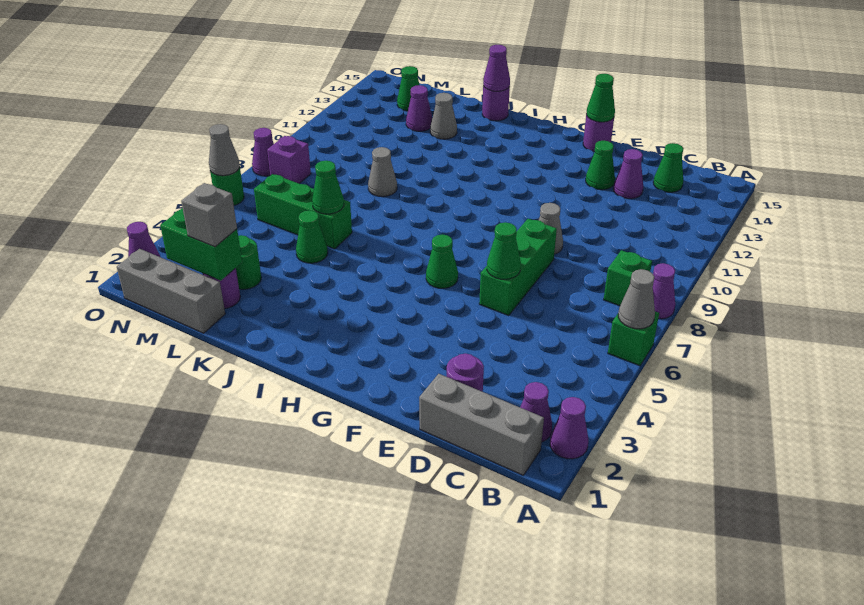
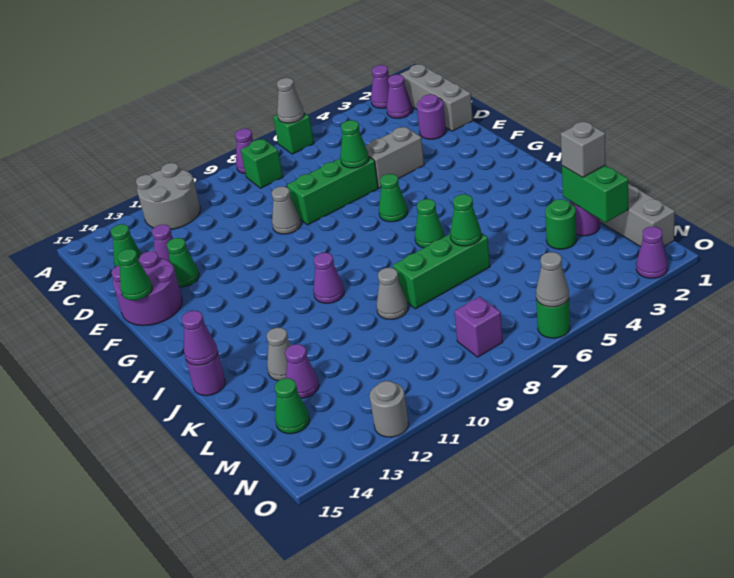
none -> grey 2x2 round brick [136,163,200,229]
none -> grey 1x2 brick [366,126,424,188]
purple 1x1 round brick [583,115,614,152] -> purple 2x2 round brick [111,251,182,326]
green 1x1 cone [296,210,328,263] -> green 1x1 cone moved to [415,199,444,248]
green 1x3 brick [254,174,352,249] -> green 1x3 brick turned to [393,233,490,309]
purple 1x1 cone [252,128,274,176] -> purple 1x1 cone moved to [313,253,344,303]
none -> grey 1x1 round brick [370,381,408,437]

